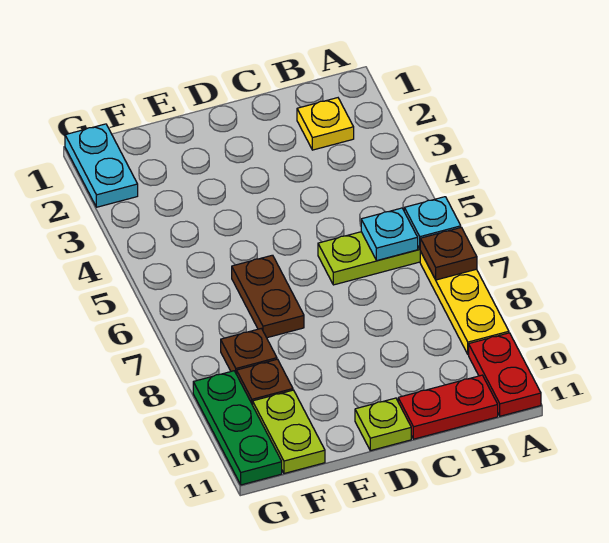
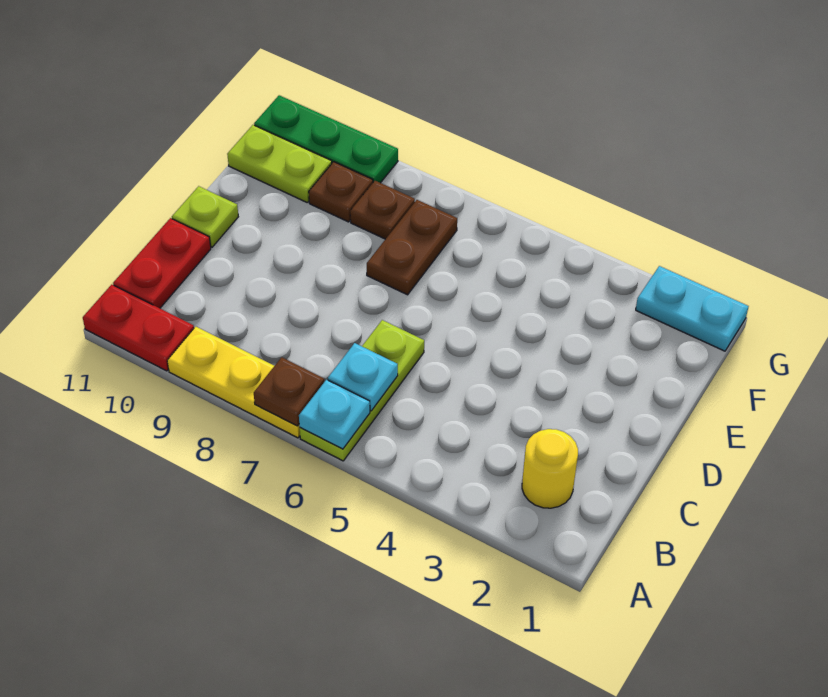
yellow 1x1 plate [297,98,354,150] -> yellow 1x1 round brick [522,429,578,508]
brown 1x2 plate [232,255,304,338] -> brown 1x2 plate turned to [367,200,457,295]

